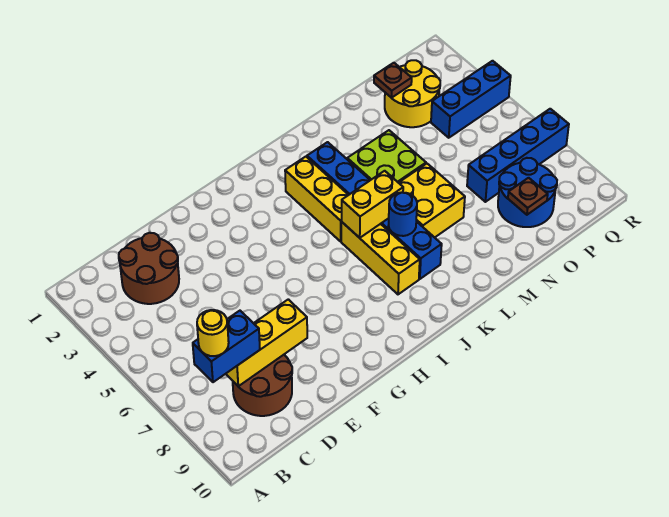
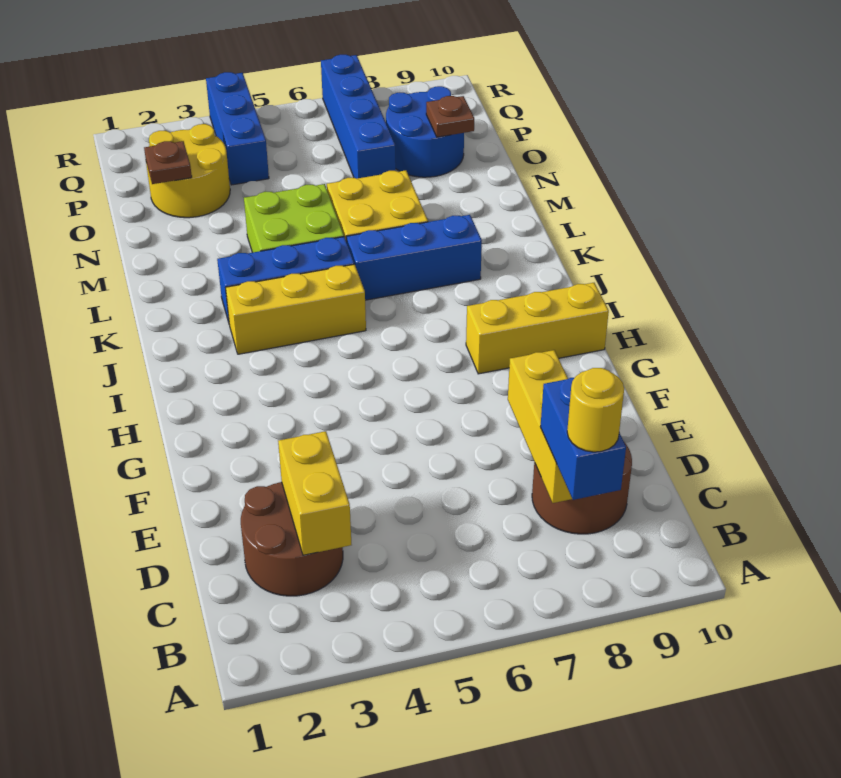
yellow 1x3 brick [341,222,420,294] -> yellow 1x3 brick moved to [466,283,609,374]
yellow 1x2 brick [342,171,403,238] -> yellow 1x2 brick moved to [278,431,351,555]
blue 1x1 round brick [388,193,417,236] -> none

